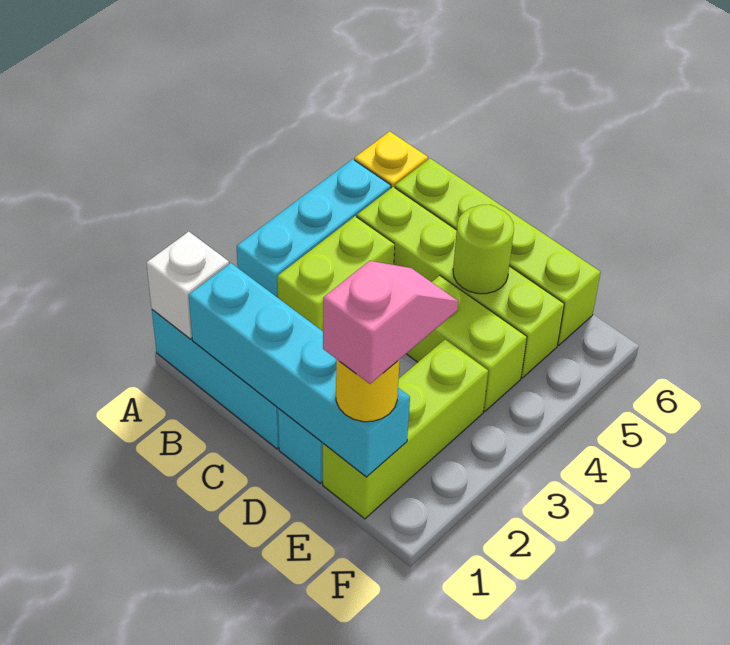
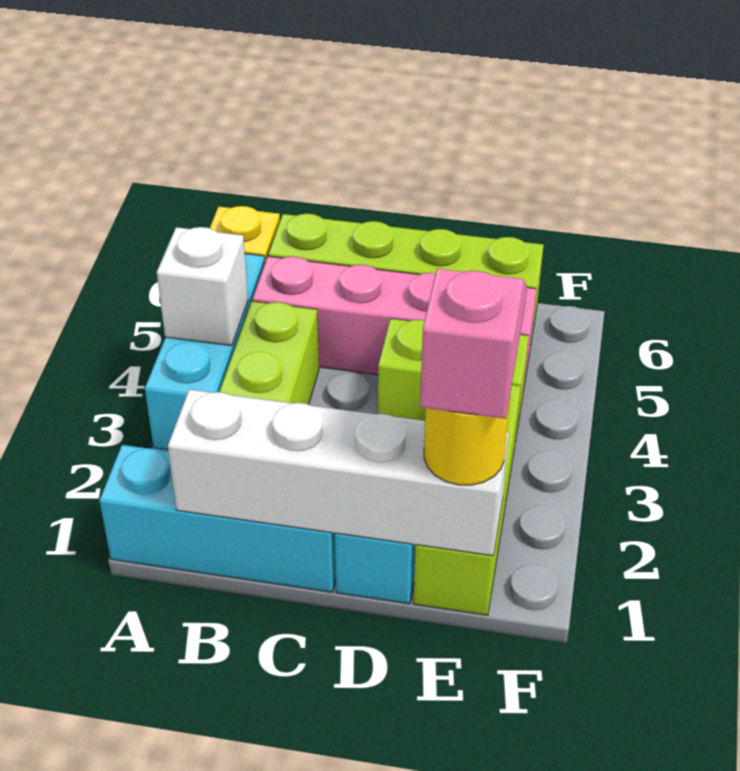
white 1x1 brick [146,232,229,339] -> white 1x1 brick moved to [157,227,248,346]
cyan 1x4 brick [189,263,410,477] -> white 1x4 brick [168,389,509,556]
lime 1x4 brick [357,187,564,378] -> pink 1x4 brick [252,256,536,385]
lime 1x1 round brick [453,205,514,294] -> none

